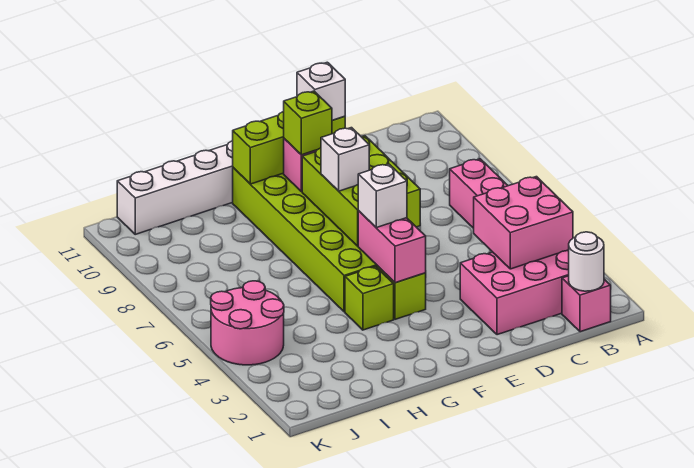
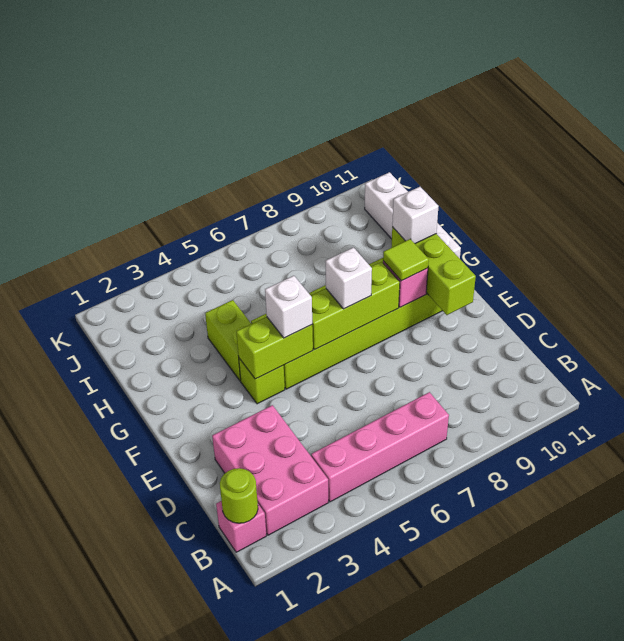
white 1x1 round brick [569,232,604,291] -> lime 1x1 round brick [220,468,258,523]
pink 2x2 brick [474,177,573,269] -> none
lime 2x3 brick [302,136,420,246] -> lime 1x3 brick [311,262,400,350]
white 1x1 brick [297,62,345,120] -> white 1x1 brick moved to [392,187,439,244]
pink 1x2 brick [358,211,426,283] -> lime 1x2 brick [236,317,313,379]
lime 1x1 brick [284,91,332,155] -> lime 1x1 tile [383,239,429,281]
lime 1x1 brick [345,266,394,330] -> lime 1x2 brick [205,300,251,381]
pink 2x2 round brick [211,281,284,365] -> none

